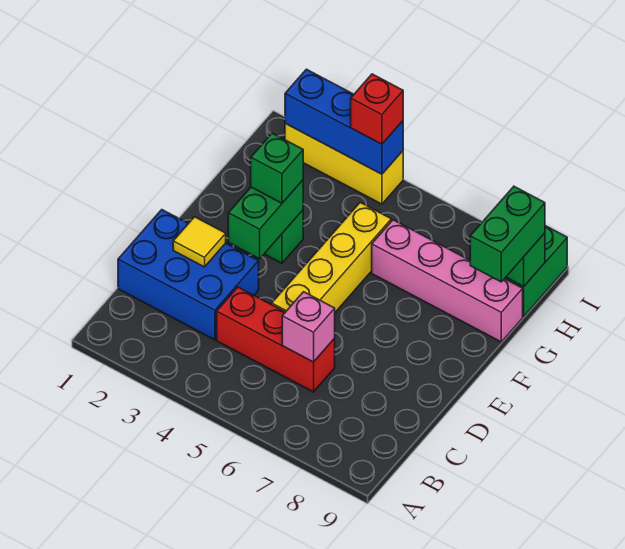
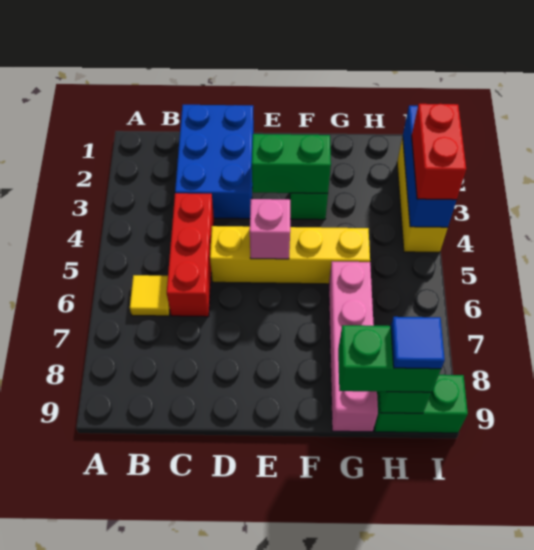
pink 1x1 brick [282,292,335,362] -> pink 1x1 brick moved to [250,199,290,259]
yellow 1x1 tile [173,217,226,267] -> yellow 1x1 tile moved to [130,275,170,316]
green 1x1 brick [251,133,303,203] -> none
none -> blue 1x1 tile [391,317,445,369]
red 1x1 brick [351,74,403,144] -> red 1x2 brick [412,104,466,200]

